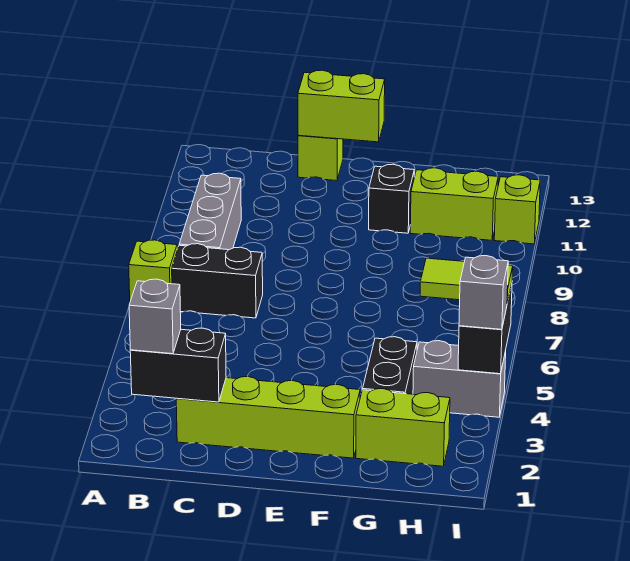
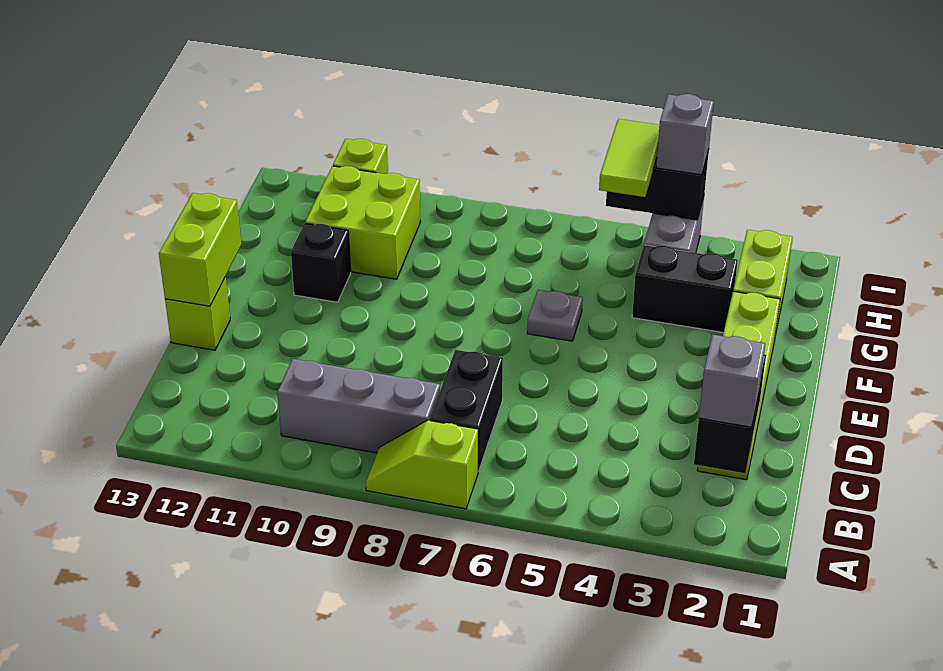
none -> grey 1x1 plate [527,290,583,341]
lime 1x2 brick [410,168,498,240] -> lime 2x2 brick [305,166,420,279]

